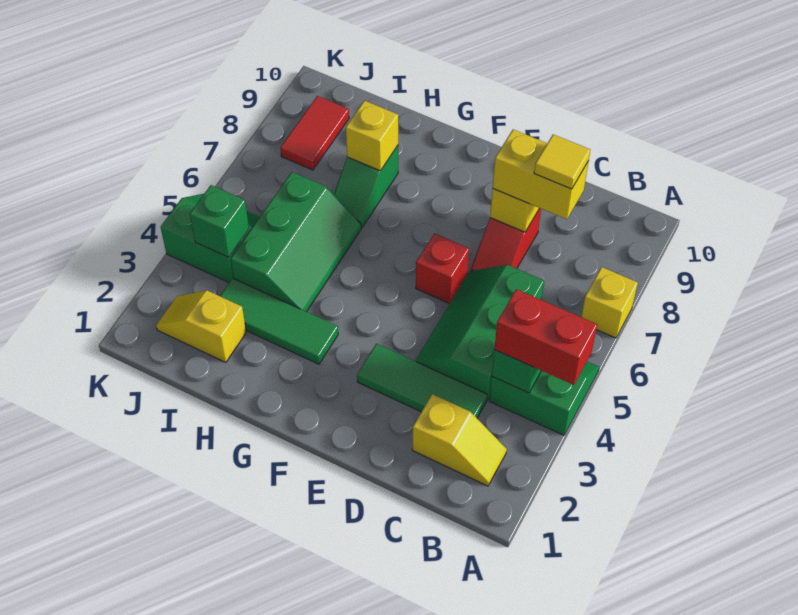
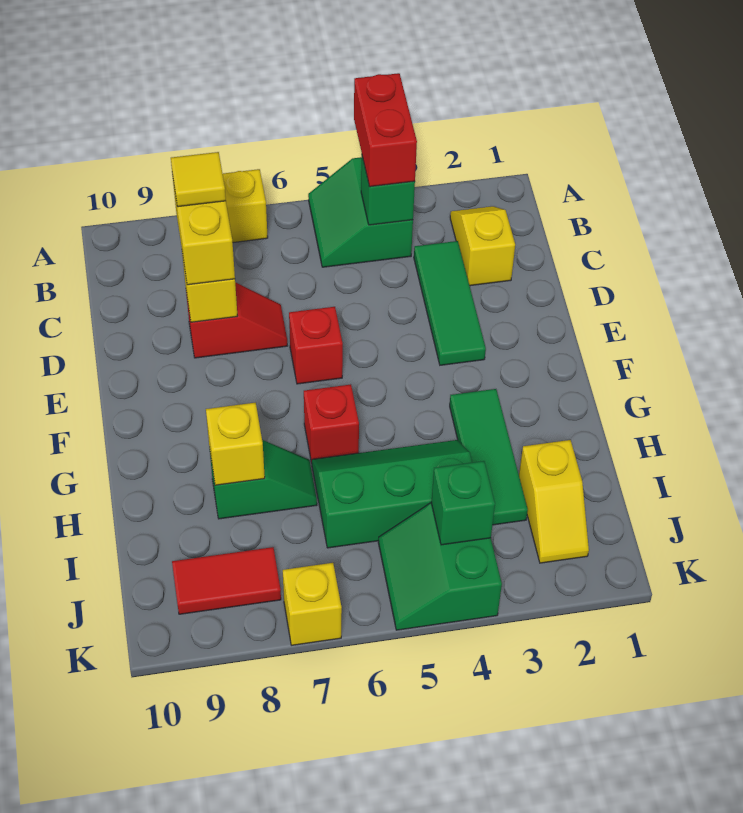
green 2x3 slope [415,265,544,400] -> none
none -> red 1x1 brick [304,384,359,463]
none -> yellow 1x1 brick [283,563,342,645]

